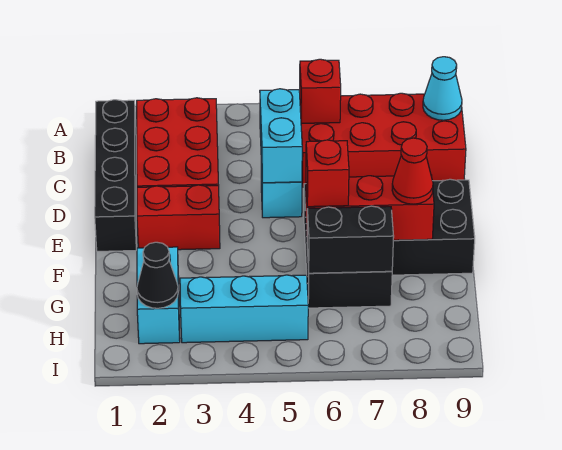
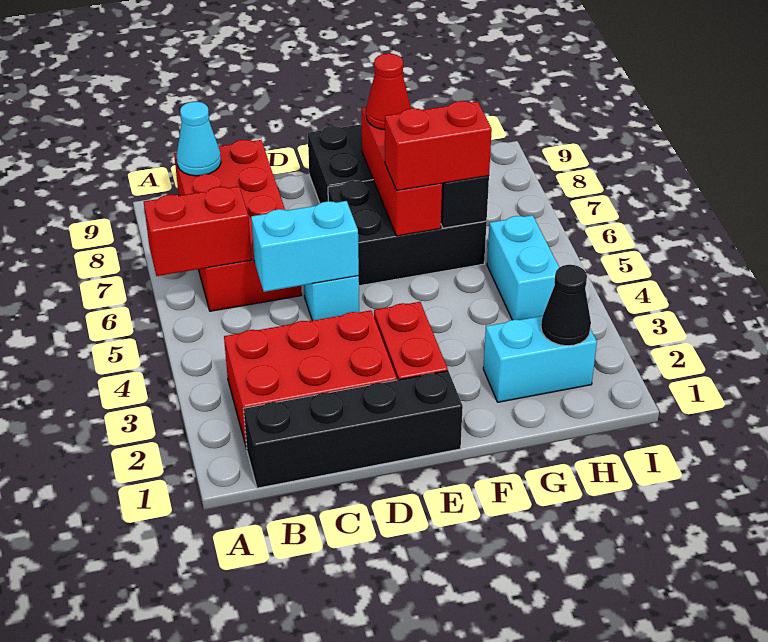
red 1x1 brick [300,59,341,123] -> red 1x2 brick [144,186,252,276]
red 1x1 brick [306,140,349,207] -> red 1x2 brick [385,101,492,191]
cyan 1x3 brick [180,275,308,343] -> cyan 1x2 brick [487,215,559,320]

